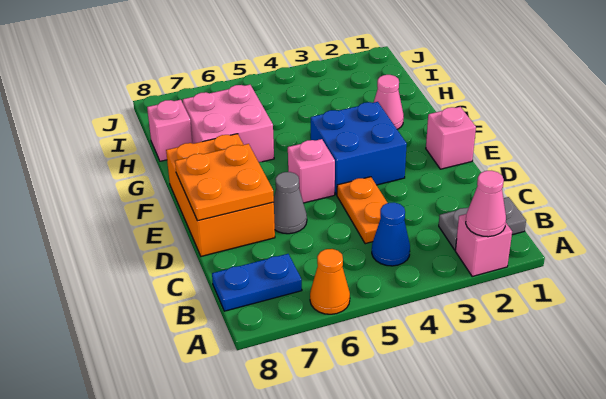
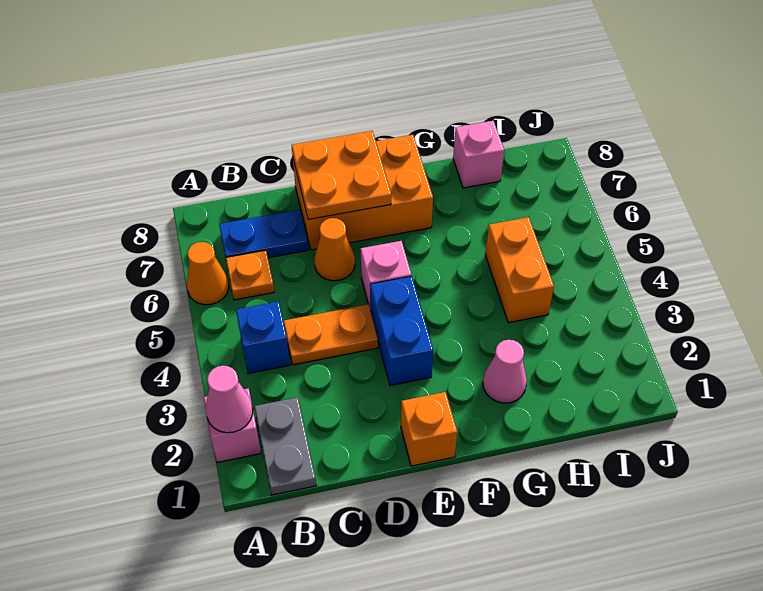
blue 1x1 cone [372,203,410,266] -> blue 1x1 brick [236,301,290,374]
none -> orange 1x1 plate [226,250,274,300]
blue 1x2 plate [212,254,302,311] -> blue 1x2 plate turned to [219,209,309,258]
grey 1x1 cone [273,172,307,234] -> orange 1x1 cone [314,218,355,281]
pink 1x1 brick [426,107,476,169] -> orange 1x1 brick [401,392,457,466]
blue 2x2 brick [311,102,407,195] -> blue 1x2 brick [370,276,433,386]
pink 2x2 brick [183,85,274,162] -> none
none -> orange 1x2 brick [485,217,554,323]

